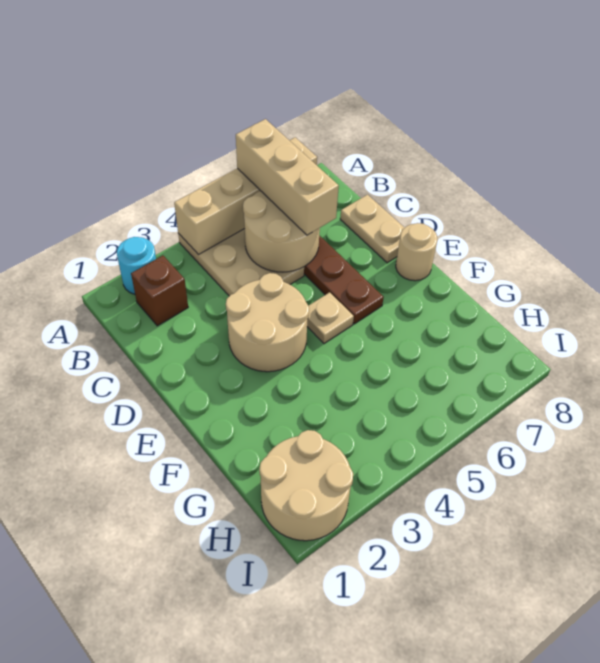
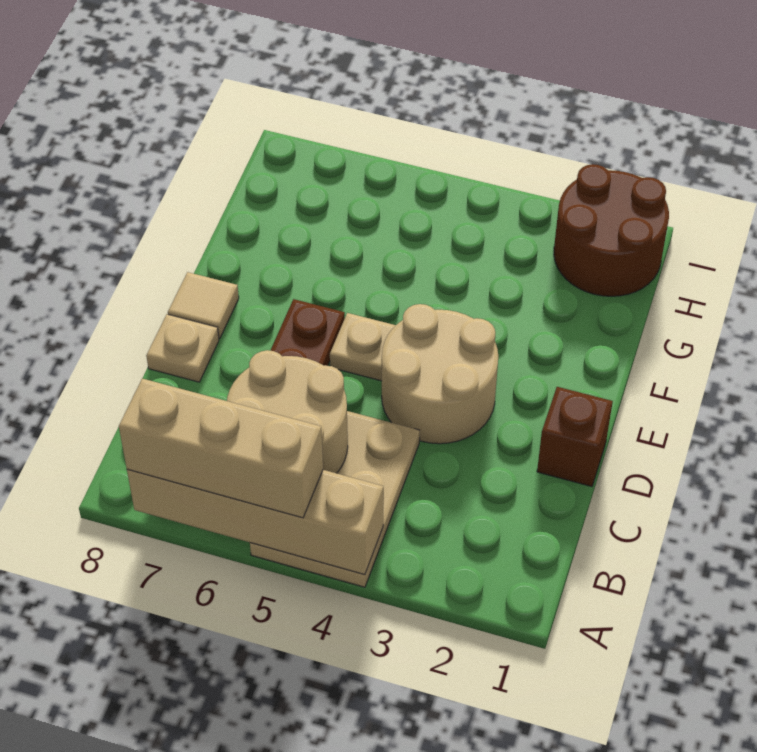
cyan 1x1 round brick [117,237,156,294] -> none
tan 1x3 brick [236,119,339,235] -> tan 1x3 brick turned to [119,379,323,518]
brown 1x1 brick [131,256,188,326] -> brown 1x1 brick moved to [537,387,613,487]
tan 1x2 plate [340,195,404,263] -> tan 1x1 plate [146,314,219,382]
tan 1x1 round brick [396,223,437,281] -> tan 1x1 tile [168,272,239,339]
tan 2x2 round brick [259,430,353,541] -> brown 2x2 round brick [554,164,669,296]

